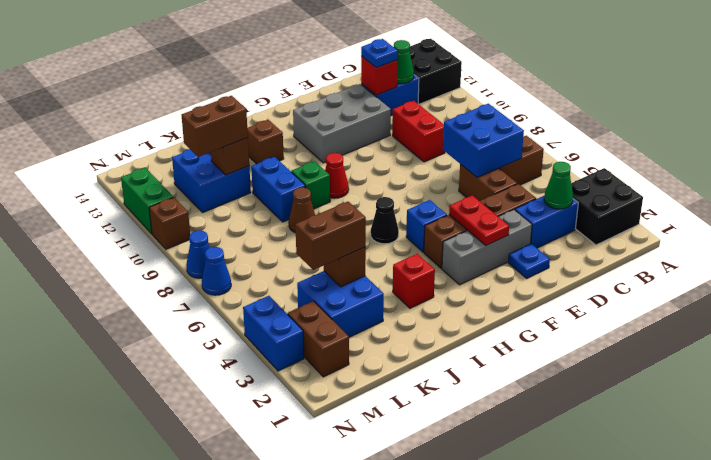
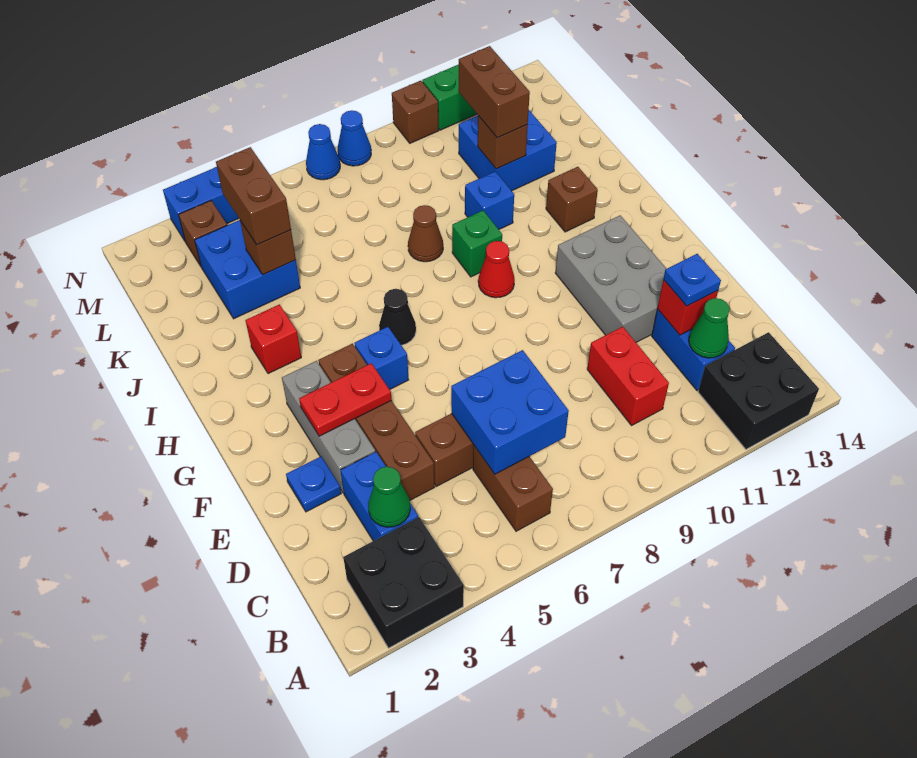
red 1x2 brick [392,101,445,162] -> red 1x2 brick turned to [587,327,669,425]
blue 1x2 brick [251,157,305,222] -> blue 1x1 brick [465,171,514,229]
brown 1x2 brick [288,301,349,377] -> brown 1x1 brick [179,201,227,266]

